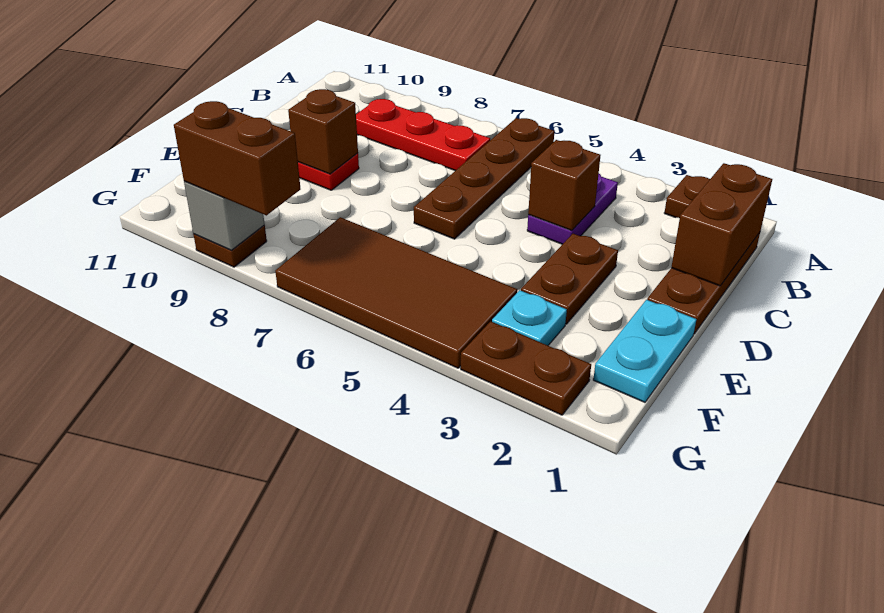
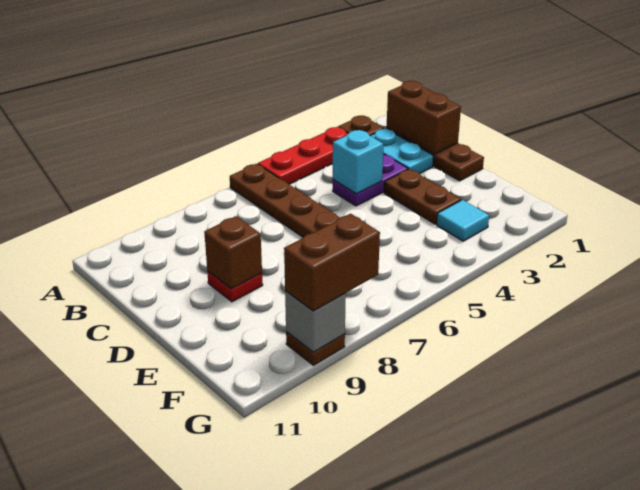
purple 1x2 plate [527,174,618,244] -> purple 1x2 plate turned to [333,154,408,206]
red 1x3 plate [356,99,490,171] -> red 1x3 plate moved to [258,127,348,184]
brown 1x1 brick [528,140,601,231] -> cyan 1x1 brick [333,130,383,194]
cyan 1x2 plate [593,300,696,402] -> cyan 1x2 plate moved to [370,129,433,174]
cyan 1x1 plate [492,290,567,345] -> cyan 1x1 tile [437,200,489,241]
brown 2x4 tile [275,217,517,368] -> none
brown 1x2 plate [461,321,591,415] -> none

